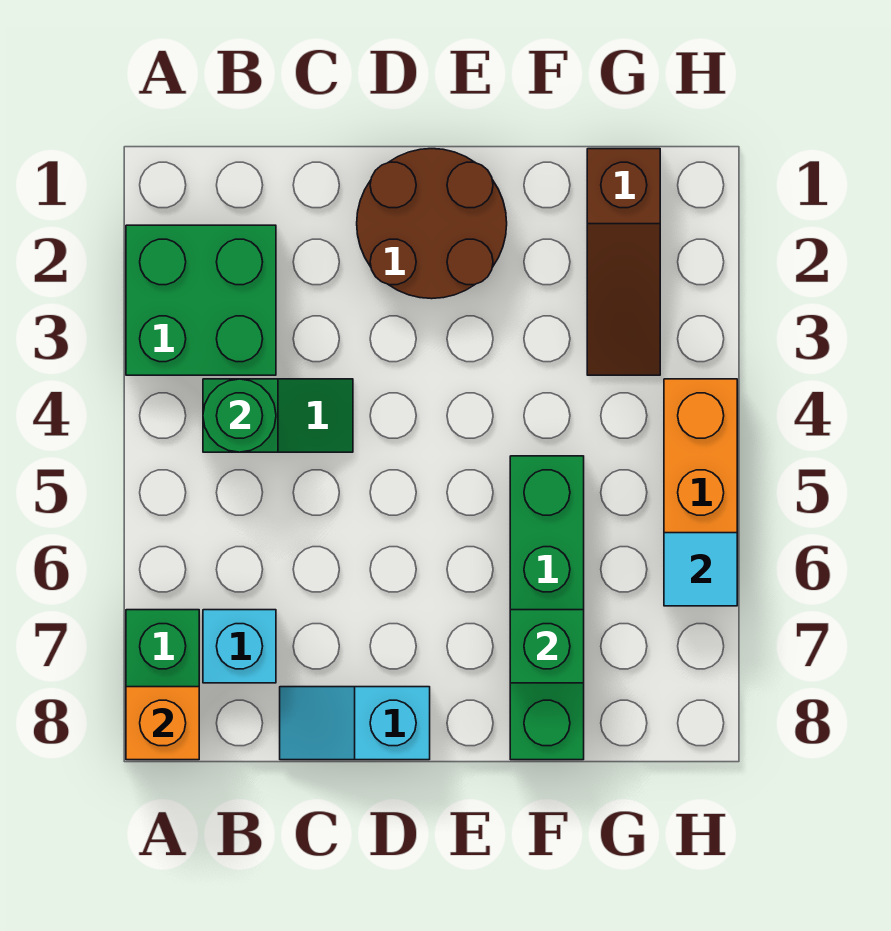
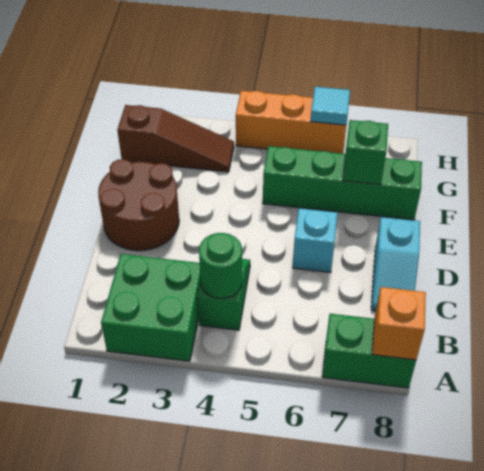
cyan 1x1 brick [203,610,276,683] -> cyan 1x1 brick moved to [293,208,337,273]

